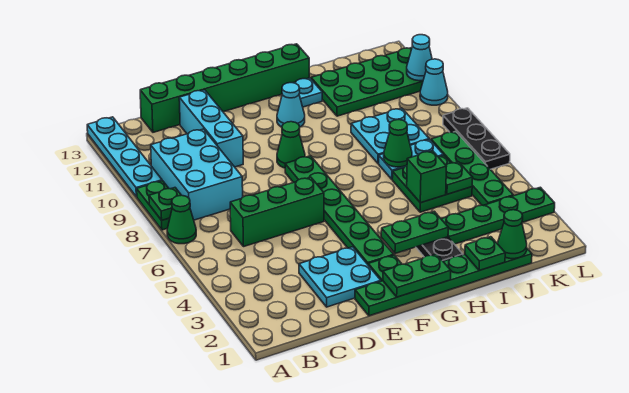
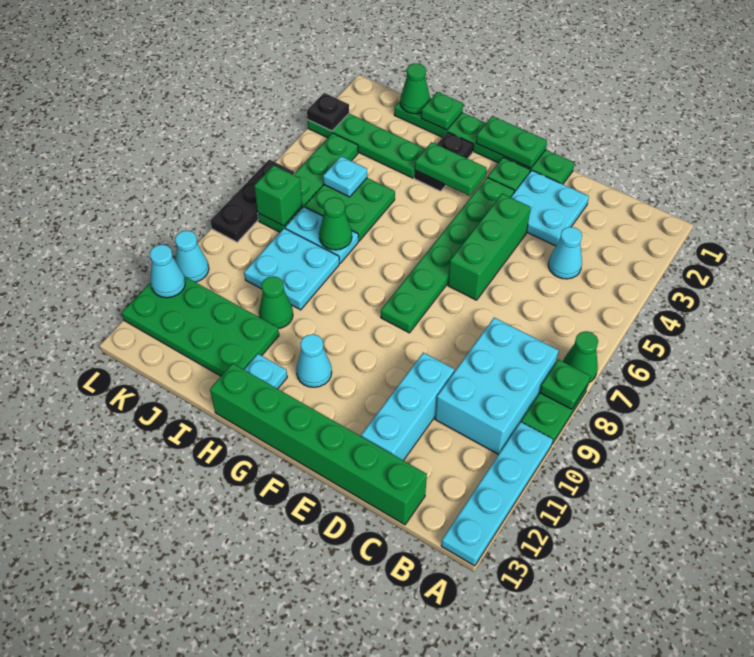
none -> cyan 1x1 cone [548,227,582,279]
green 1x3 brick [230,177,324,247] -> green 1x3 brick turned to [448,194,531,300]
green 1x1 cone [277,122,305,168] -> green 1x1 cone moved to [259,276,293,329]
green 1x1 brick [407,151,447,203] -> green 1x1 brick moved to [254,165,302,226]
green 1x1 plate [446,162,473,194] -> cyan 1x1 plate [323,156,367,197]
none -> black 1x1 plate [307,93,349,131]

